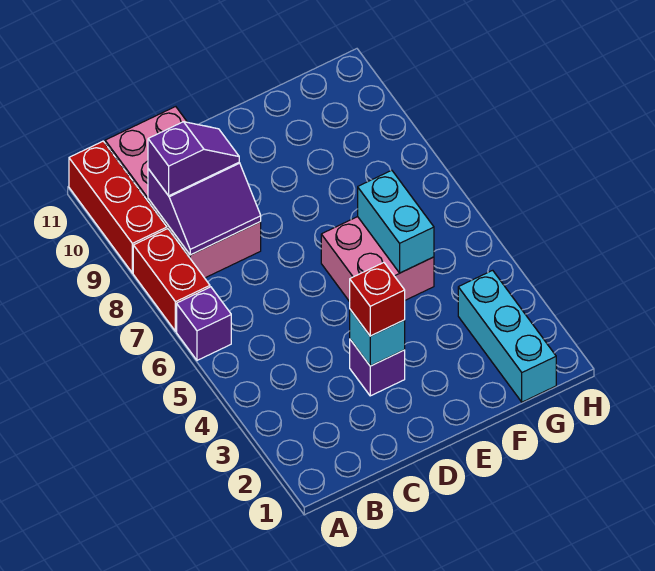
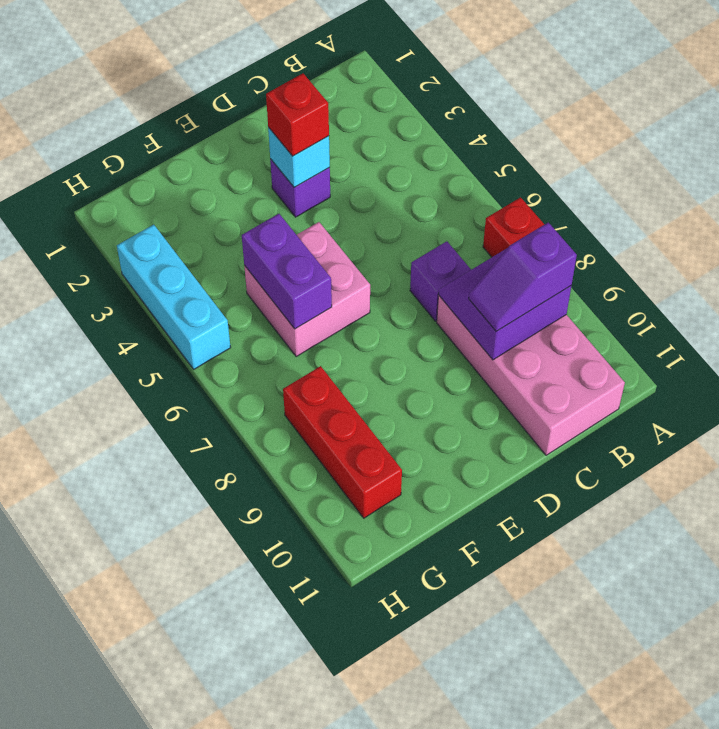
purple 1x1 brick [177,287,231,360] -> purple 1x1 brick moved to [410,241,471,321]
red 1x3 brick [69,141,167,273] -> red 1x3 brick moved to [283,366,402,518]
cyan 1x2 brick [358,170,434,273] -> purple 1x2 brick [242,214,332,329]
cyan 1x3 brick [458,270,556,402] -> cyan 1x3 brick moved to [117,225,231,369]

